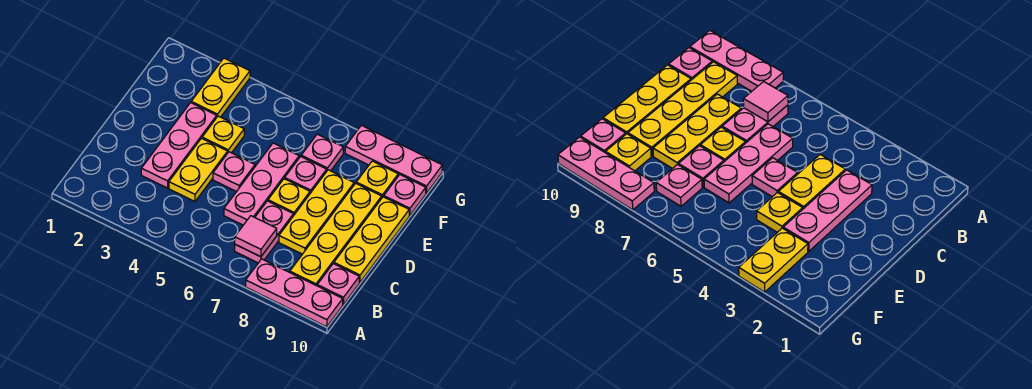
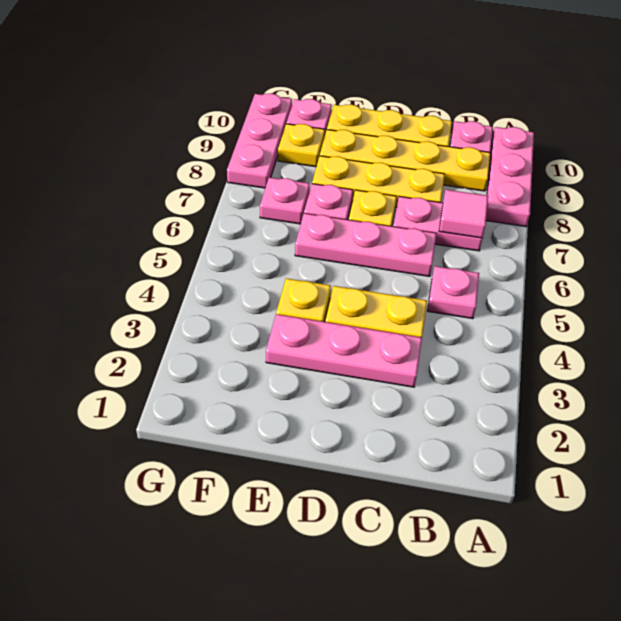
pink 1x1 plate [213,152,255,192] -> pink 1x1 plate moved to [428,266,479,319]
yellow 1x2 plate [191,58,250,117] -> none

